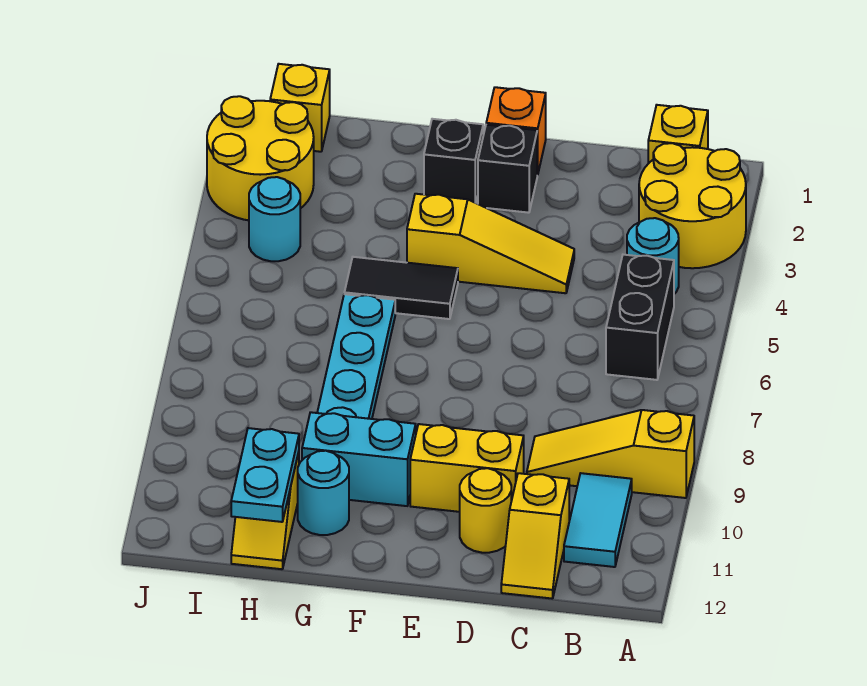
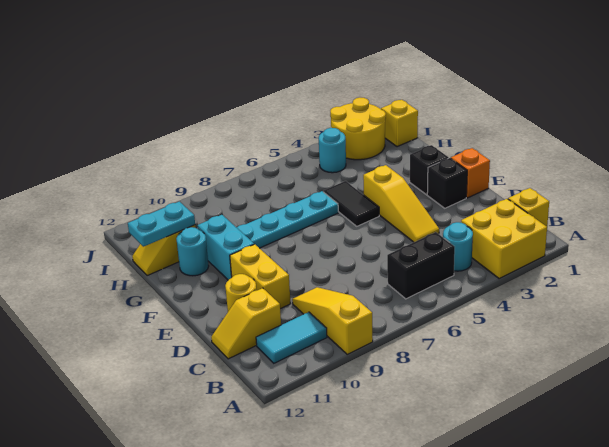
yellow 2x2 round brick [639,143,746,268] -> yellow 2x2 brick [461,199,547,279]

